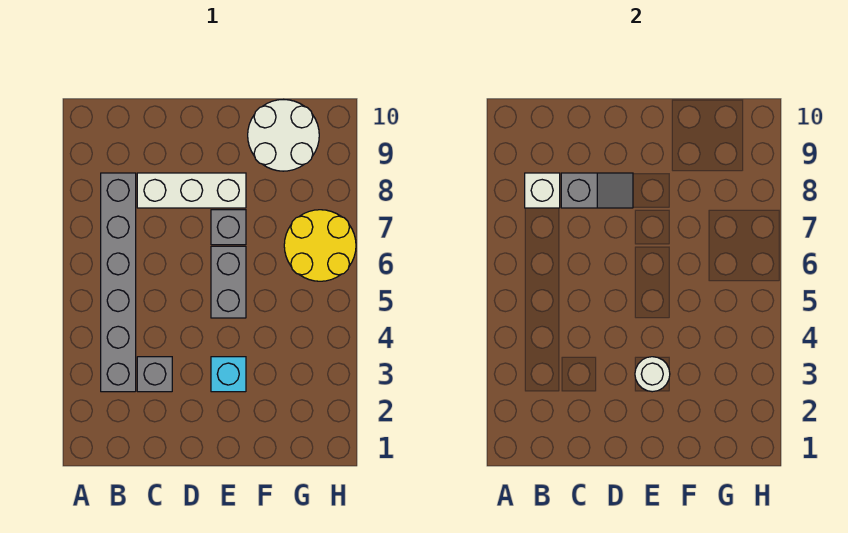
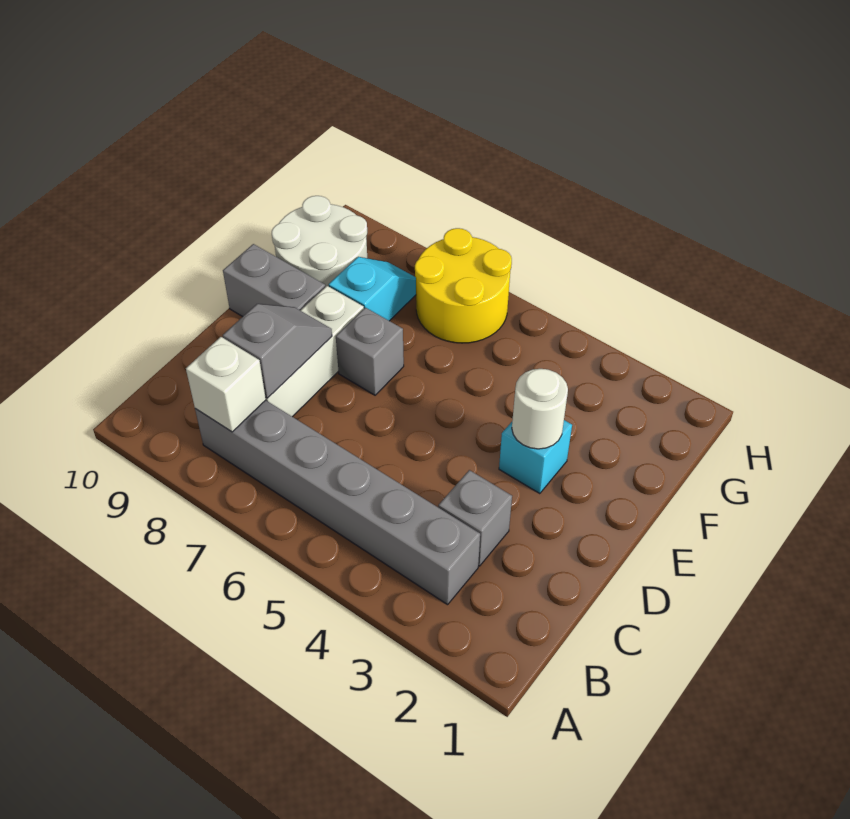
grey 1x2 brick [211,246,246,318] -> grey 1x2 brick moved to [223,244,325,317]
none -> cyan 1x2 slope [329,257,416,321]

